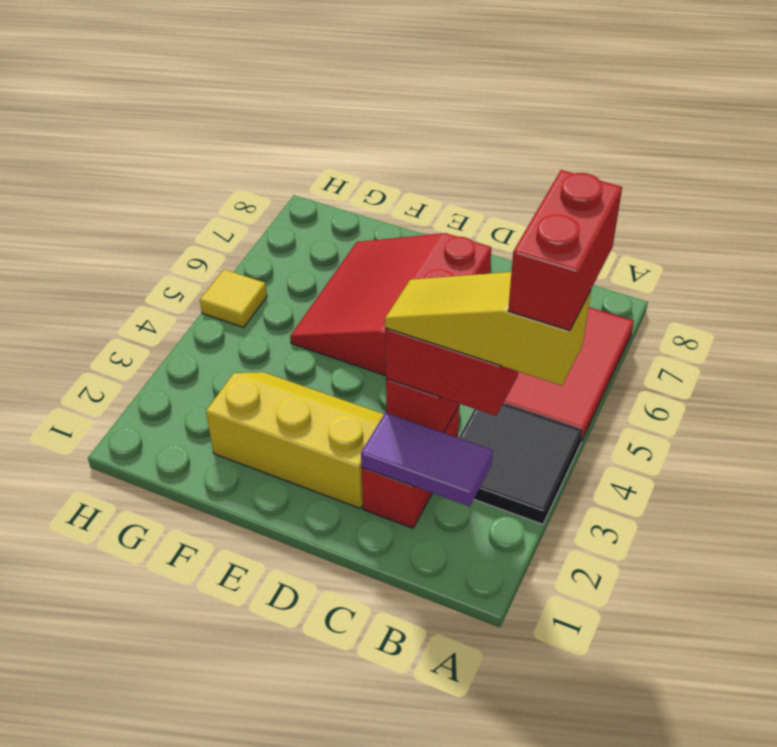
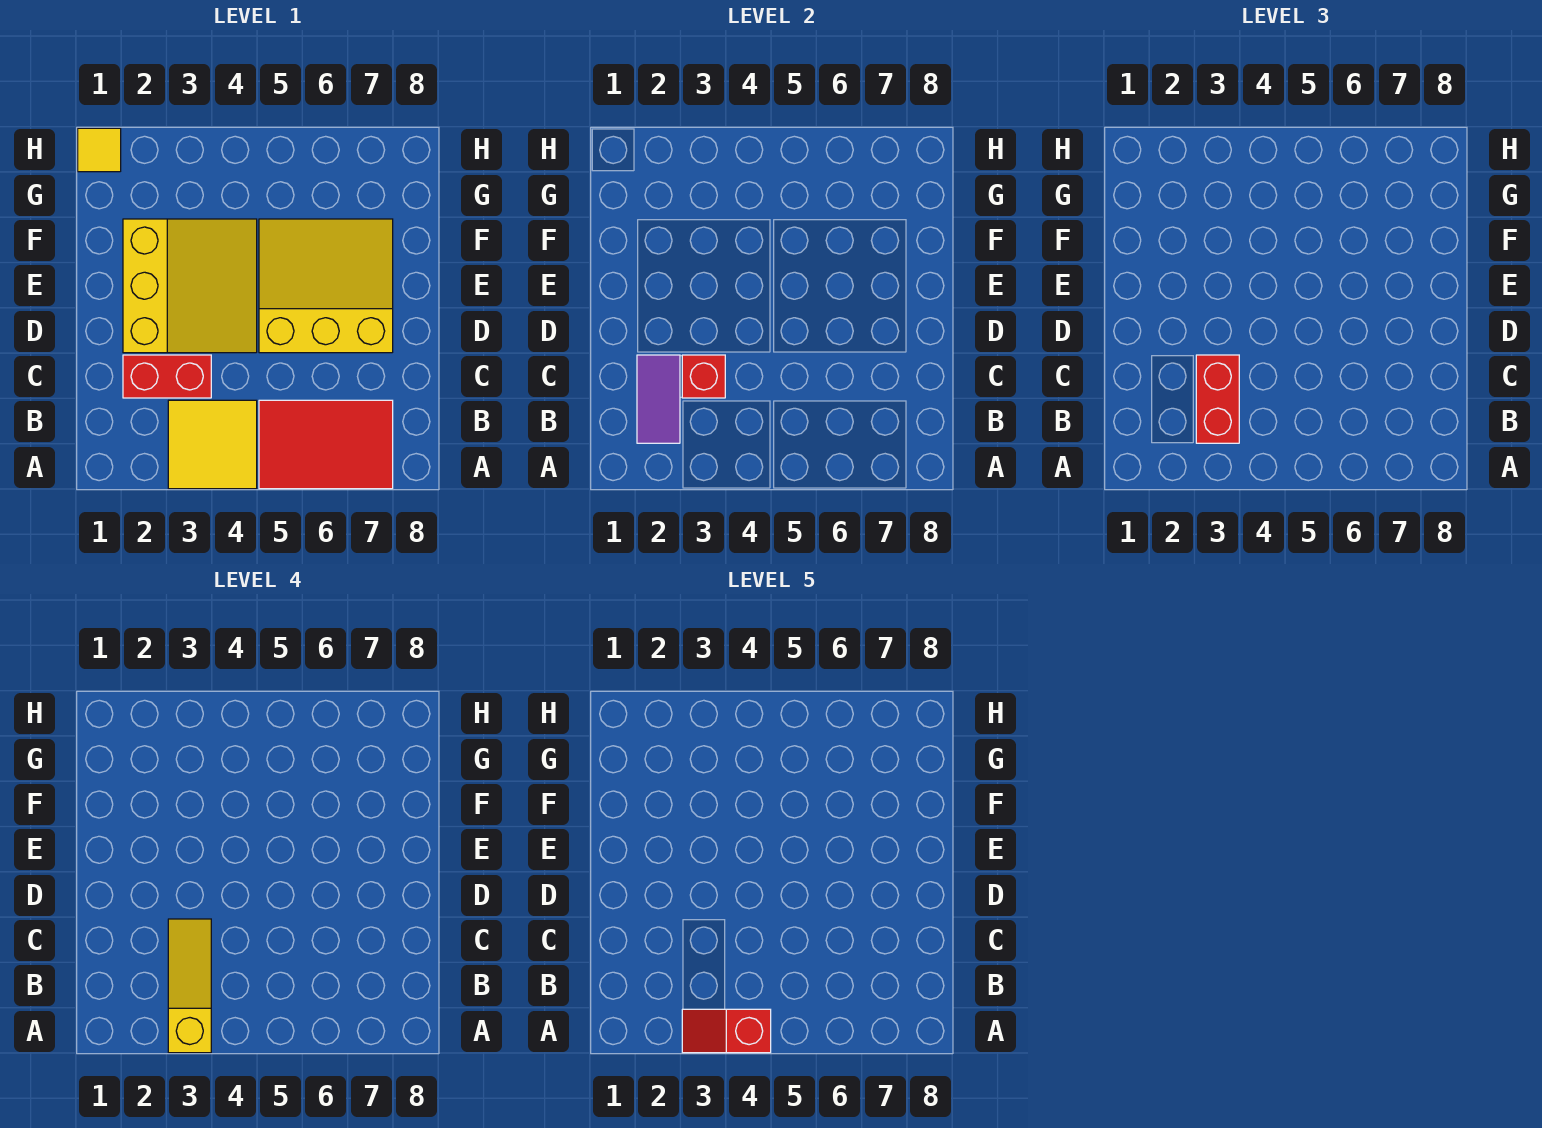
black 2x2 tile [459,404,583,524] -> yellow 2x2 tile [168,400,257,489]
red 1x2 brick [508,170,622,331] -> red 1x2 slope [682,1009,771,1053]
yellow 2x3 slope [206,372,384,509] -> yellow 3x3 slope [123,219,257,353]
red 3x3 slope [290,233,491,376] -> yellow 3x3 slope [259,219,393,353]
yellow 1x1 tile [200,269,267,327] -> yellow 1x1 tile moved to [78,128,121,172]

